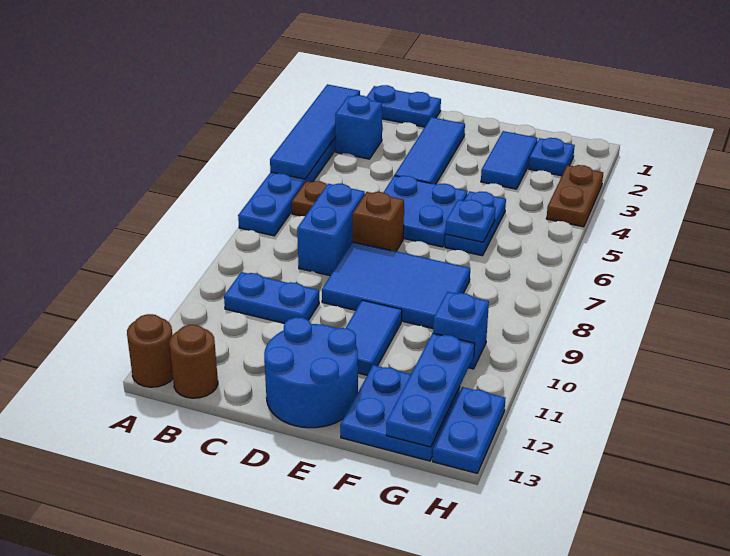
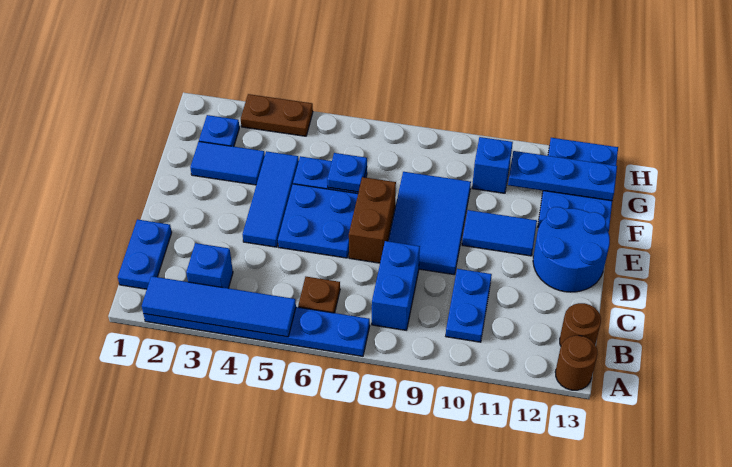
blue 1x2 brick [297,184,365,276] -> blue 1x2 brick turned to [372,241,420,330]
blue 1x3 tile [395,117,465,184] -> blue 1x3 tile turned to [243,151,299,247]
brown 1x1 brick [353,192,404,251] -> brown 1x2 brick [349,177,396,263]

